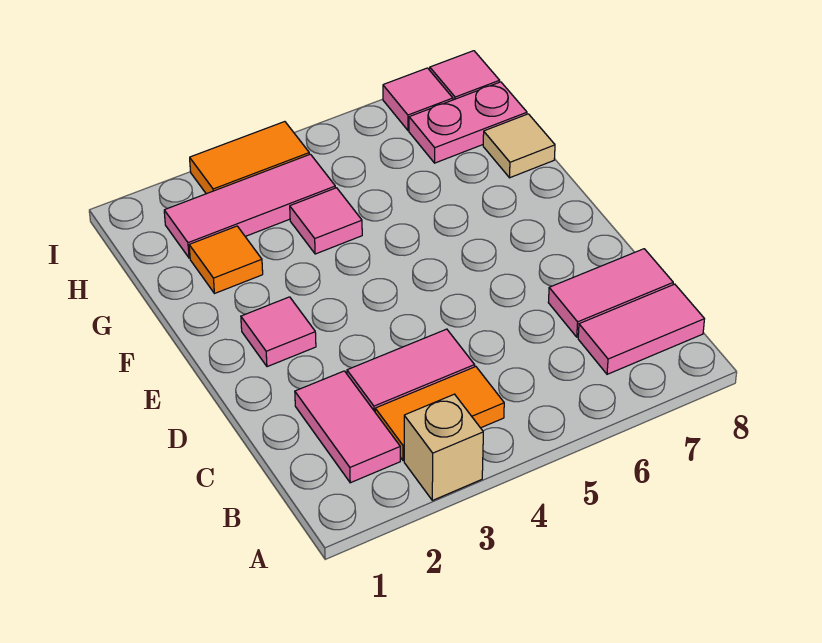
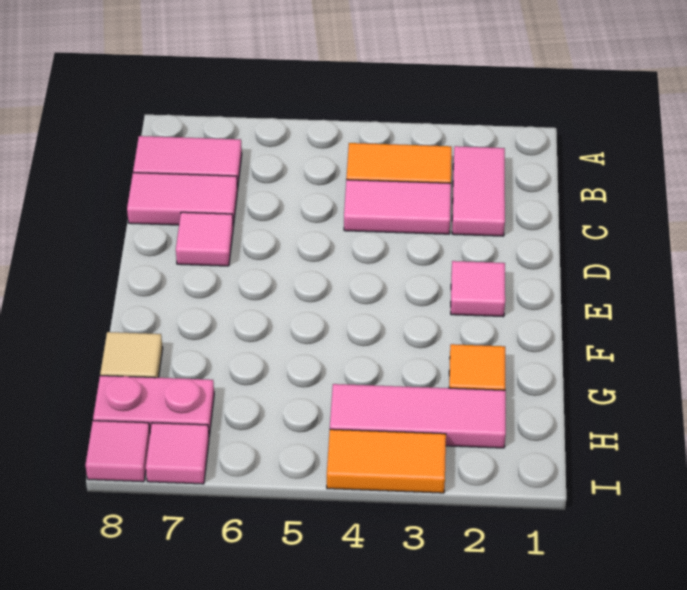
tan 1x1 brick [404,394,483,500] -> none
pink 1x1 tile [290,188,362,254] -> pink 1x1 tile moved to [176,212,233,266]

